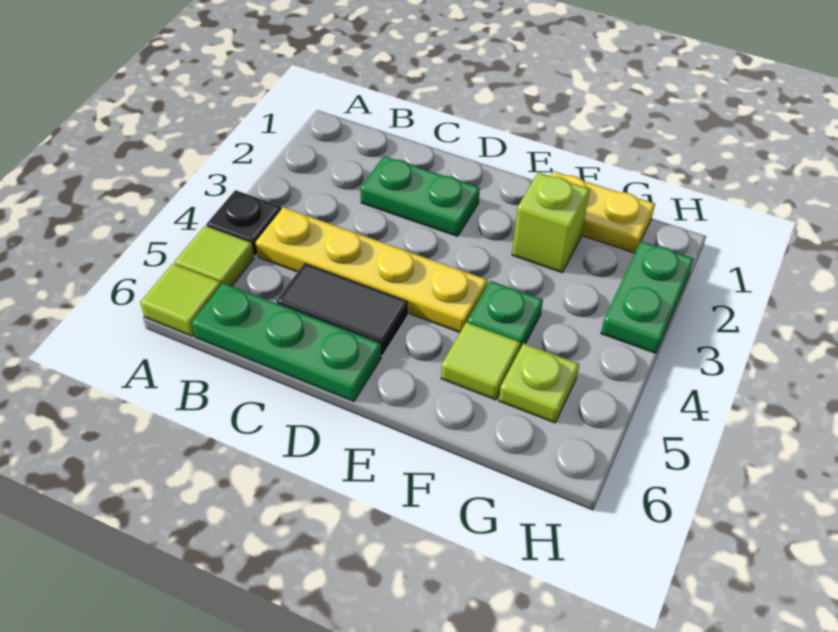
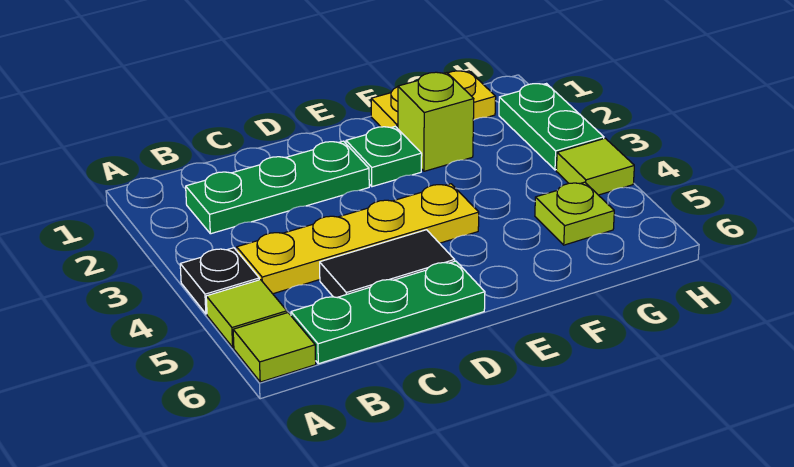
green 1x2 plate [360,156,480,236] -> green 1x3 plate [186,141,369,234]
green 1x1 plate [467,281,543,349] -> green 1x1 plate moved to [346,126,422,187]
lime 1x1 tile [441,322,521,400] -> lime 1x1 tile moved to [556,138,634,195]

